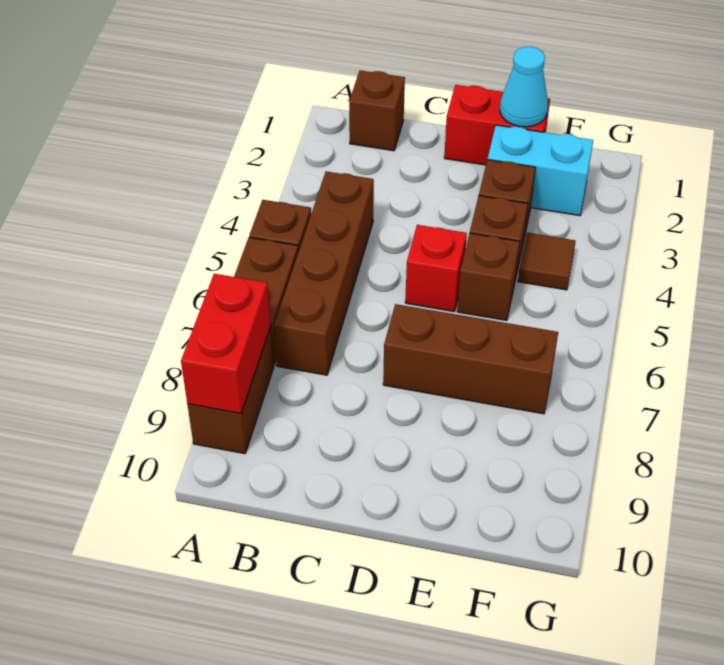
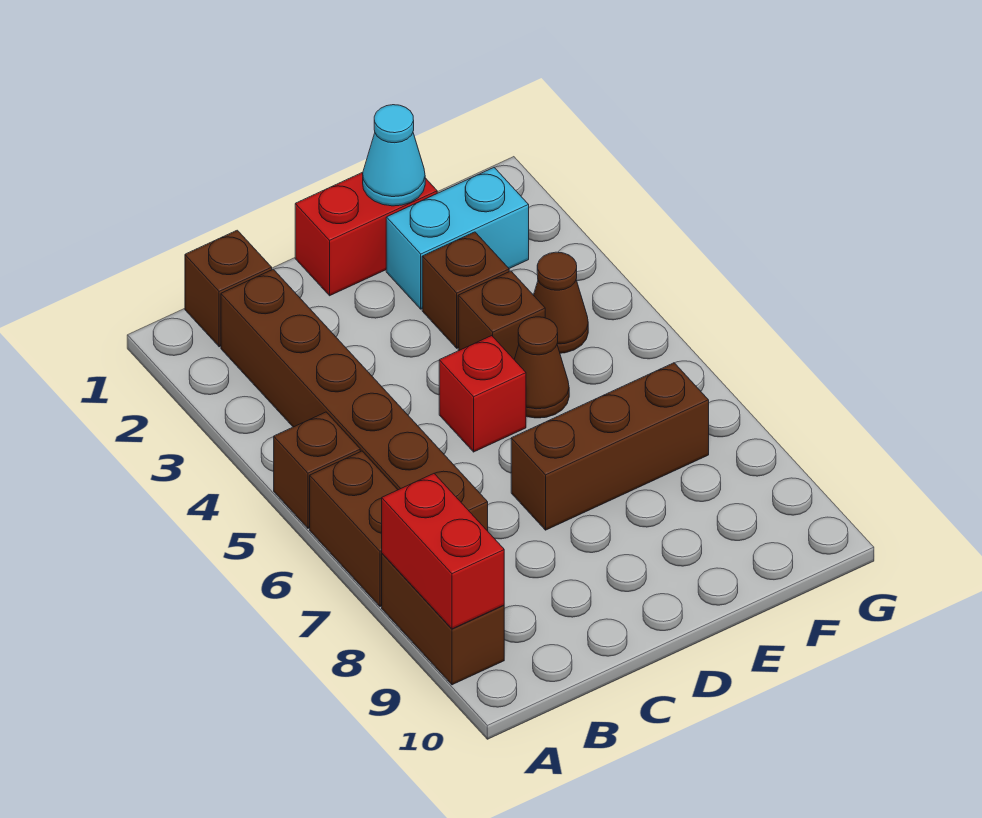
brown 1x4 brick [274,171,374,375] -> brown 1x6 brick [221,269,488,531]
brown 1x1 brick [457,233,520,320] -> brown 1x1 cone [514,317,569,418]
brown 1x1 tile [518,233,576,290] -> brown 1x1 cone [534,252,588,353]

